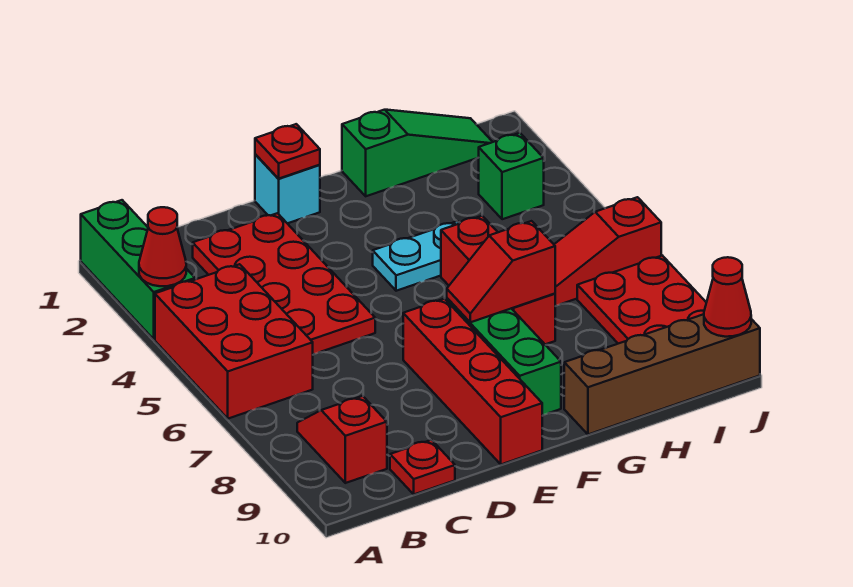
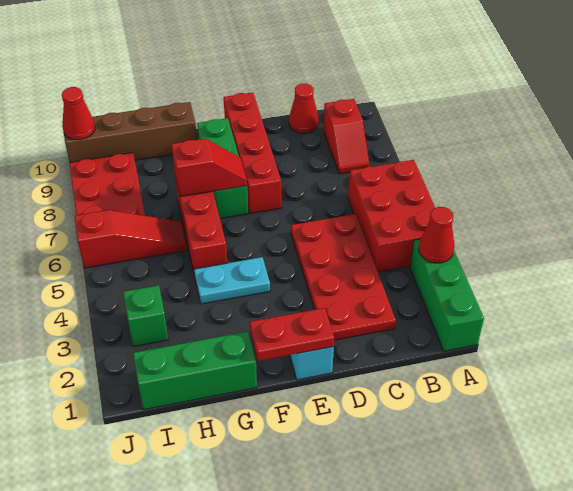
red 1x1 plate [390,440,455,494] -> red 1x1 cone [289,84,319,133]
red 1x1 plate [255,124,320,179] -> red 1x2 plate [250,308,334,361]
green 1x3 slope [342,110,492,196] -> green 1x3 brick [133,332,257,410]

